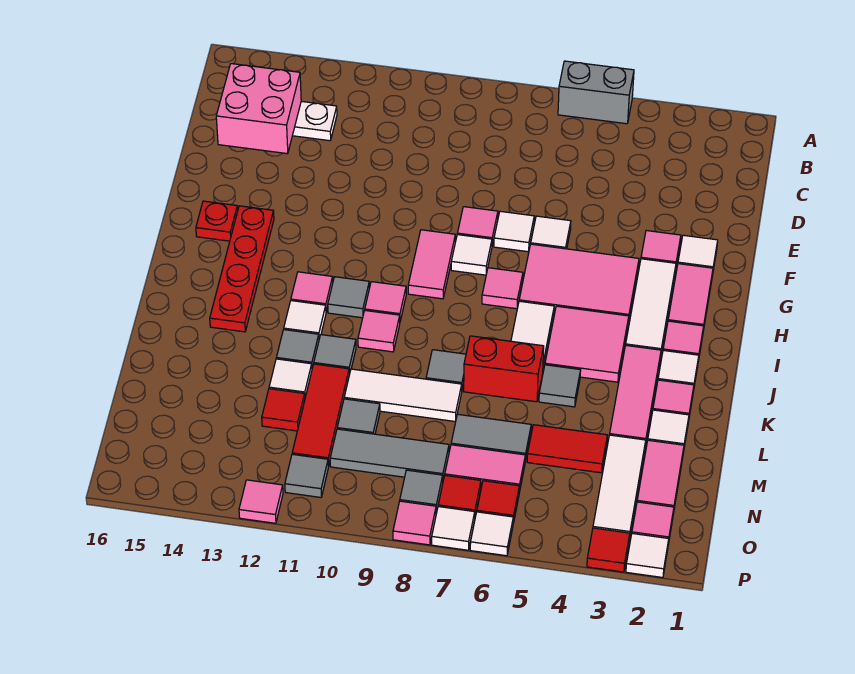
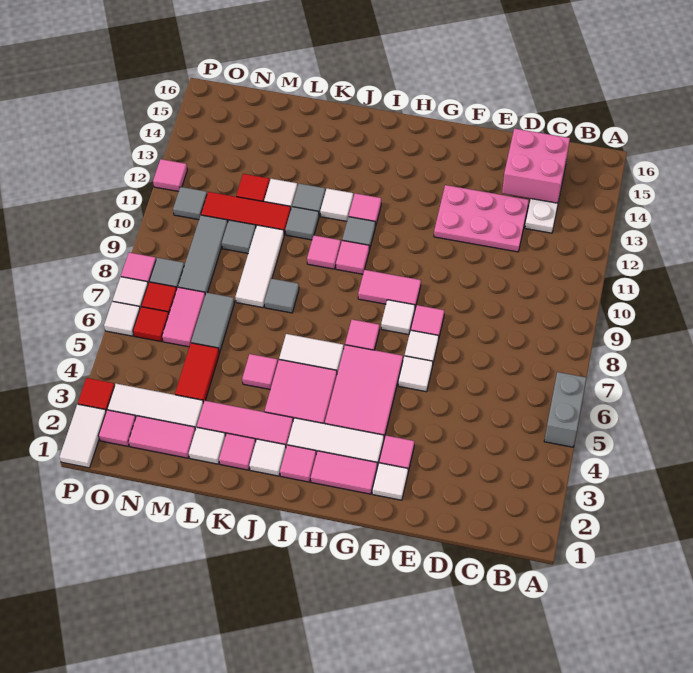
none -> pink 2x3 plate [434,185,529,252]
red 1x4 plate [210,206,274,332] -> none
red 1x1 plate [196,201,238,241] -> none
grey 1x1 tile [539,365,581,407] -> pink 1x1 tile [242,354,278,389]
red 1x2 brick [464,336,544,402] -> none
white 1x1 tile [626,533,669,578] -> white 1x2 tile [60,404,106,468]

